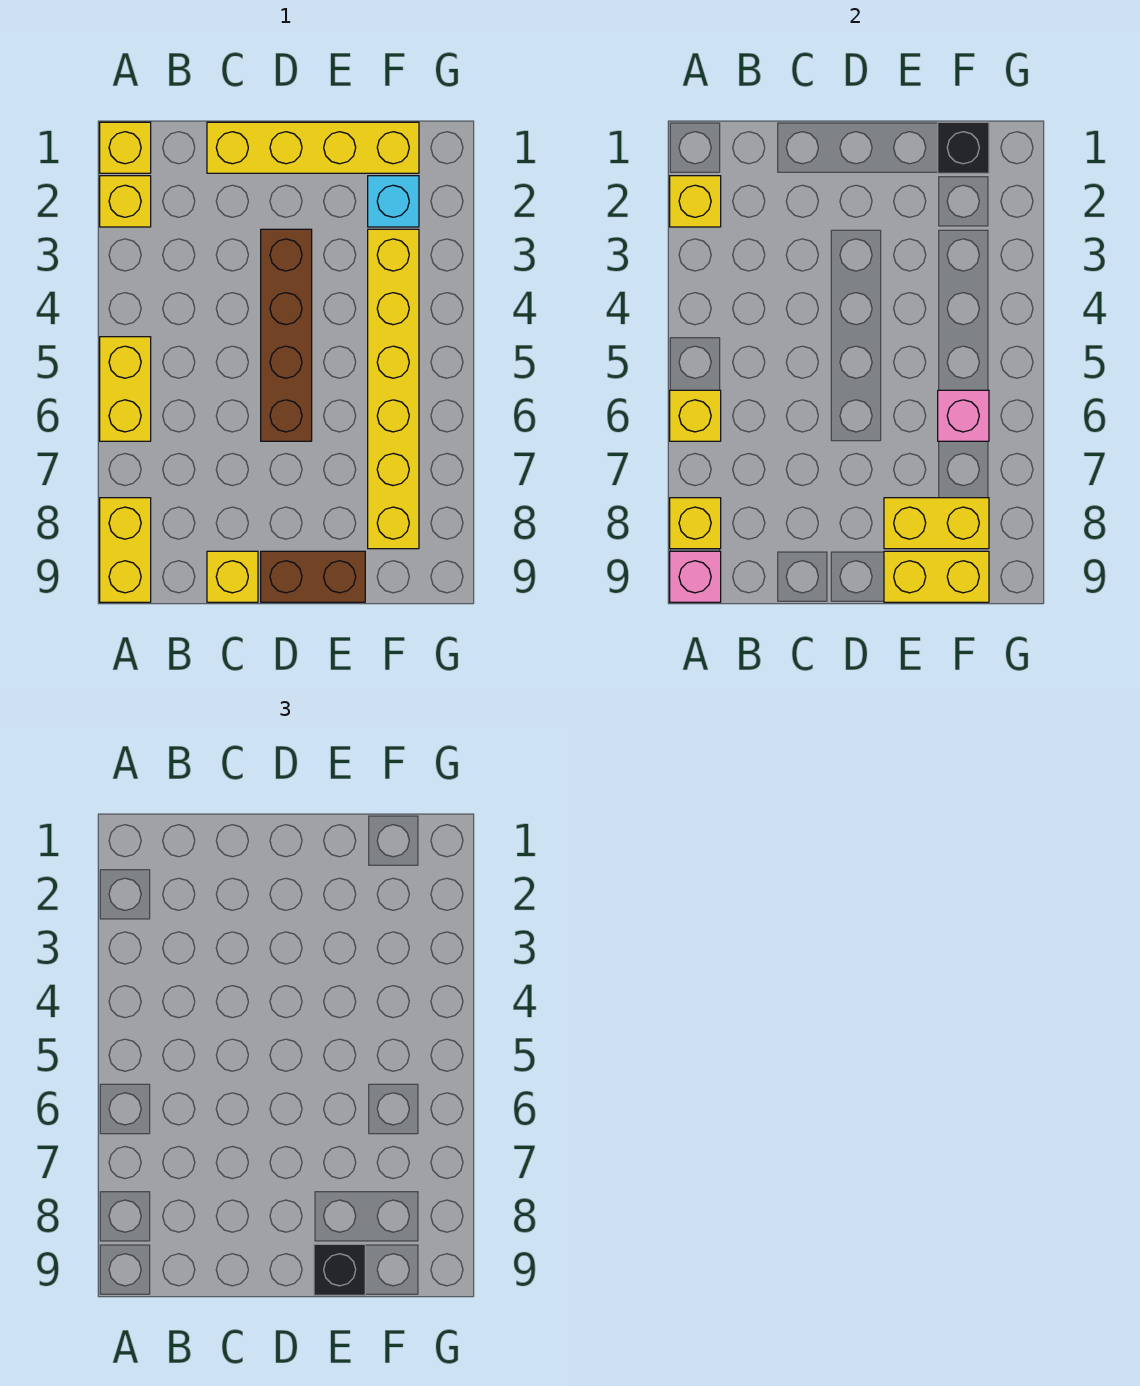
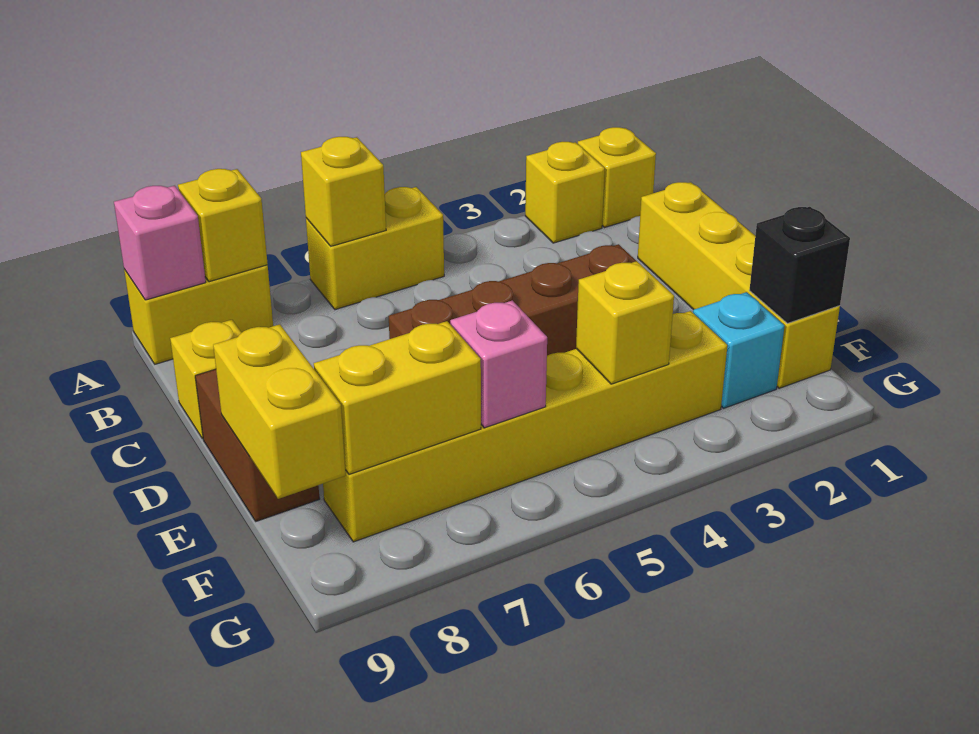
yellow 1x1 brick [670,176,721,227] -> yellow 1x1 brick moved to [576,261,674,384]
yellow 1x2 brick [884,498,989,549] -> yellow 1x2 brick turned to [314,321,481,474]
black 1x1 brick [314,1244,365,1295] -> none

